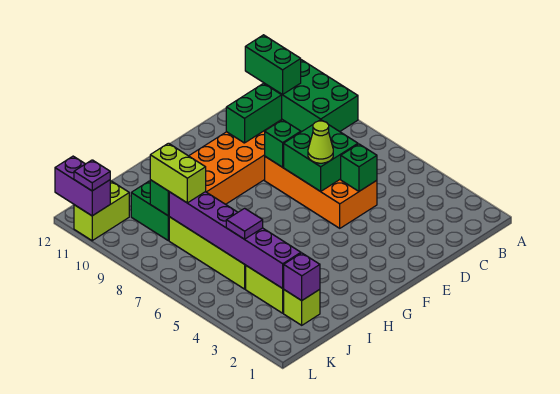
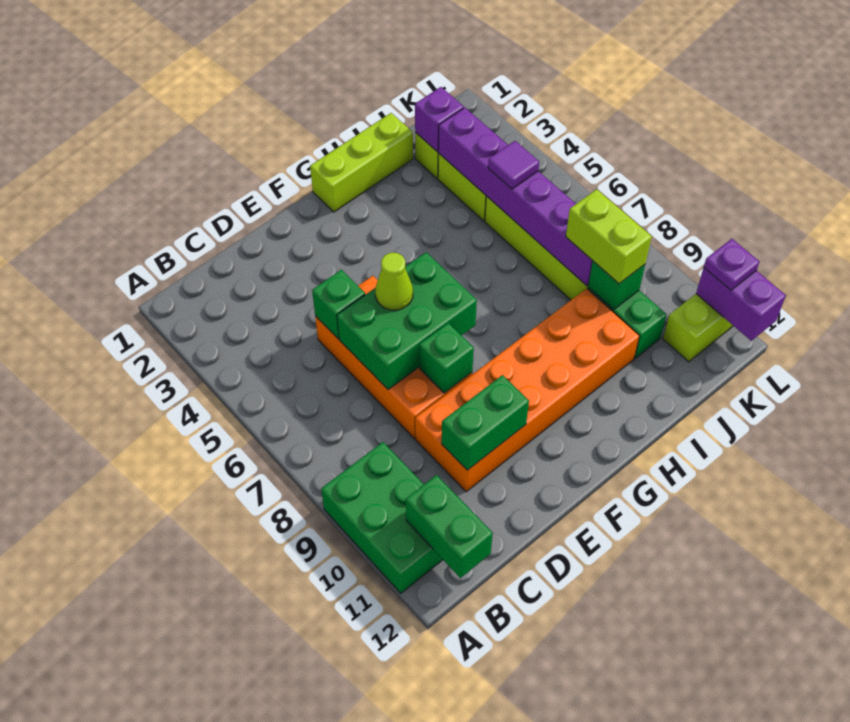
green 2x2 brick [284,120,358,191] -> green 2x3 brick [337,252,477,389]
none -> lime 1x3 brick [310,113,413,212]

